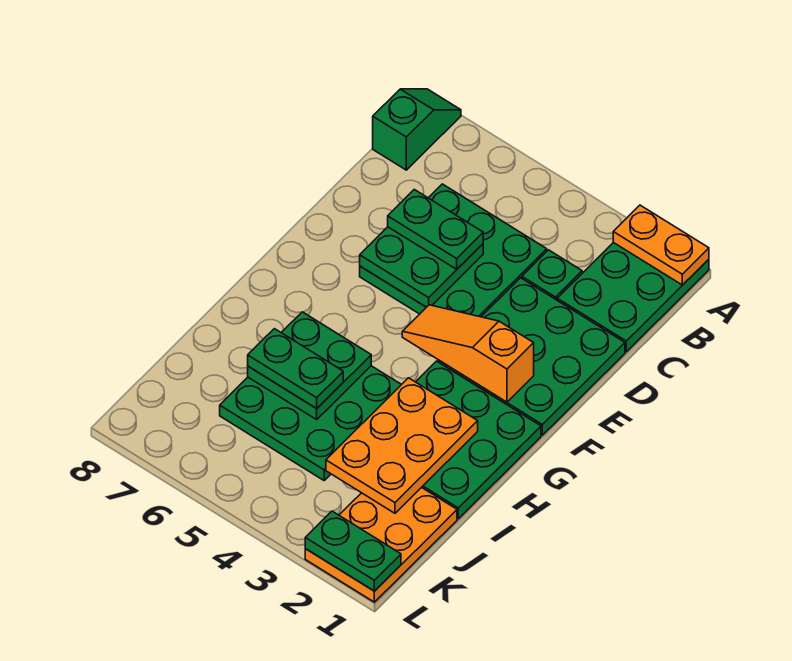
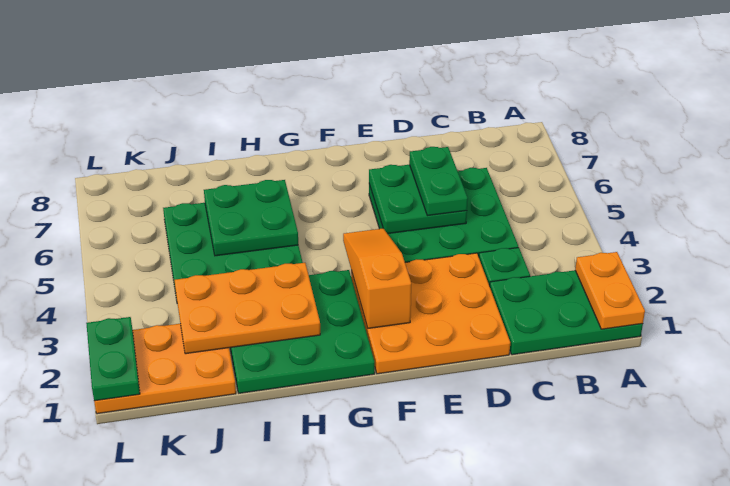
green 1x2 slope [373,89,461,170] -> none
green 3x3 plate [438,278,625,435] -> orange 3x3 plate [351,253,510,374]
green 1x2 plate [248,329,343,409] -> none

